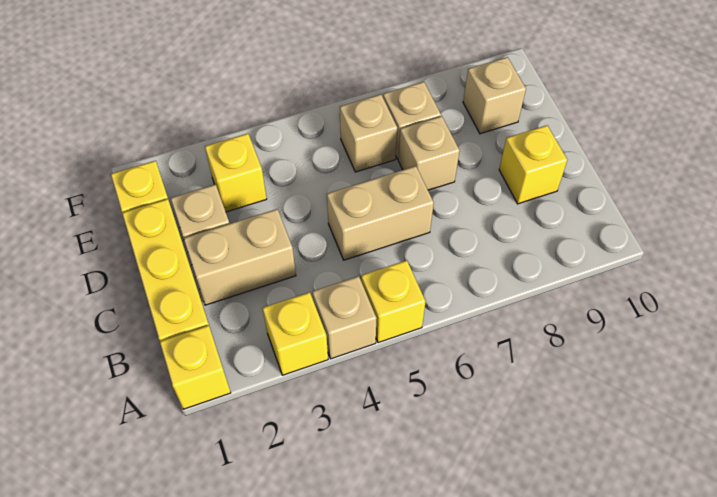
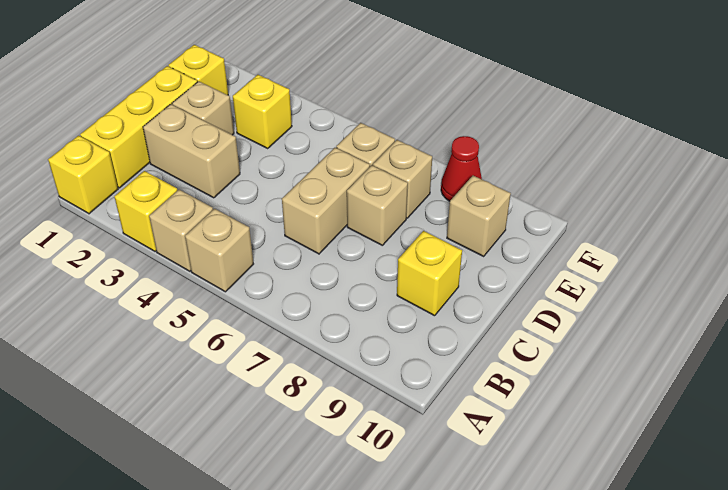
yellow 1x1 brick [361,260,426,343] -> tan 1x1 brick [185,209,253,292]
tan 1x2 brick [327,166,434,260] -> tan 1x2 brick turned to [282,148,370,254]
none -> red 1x1 cone [441,136,482,201]

